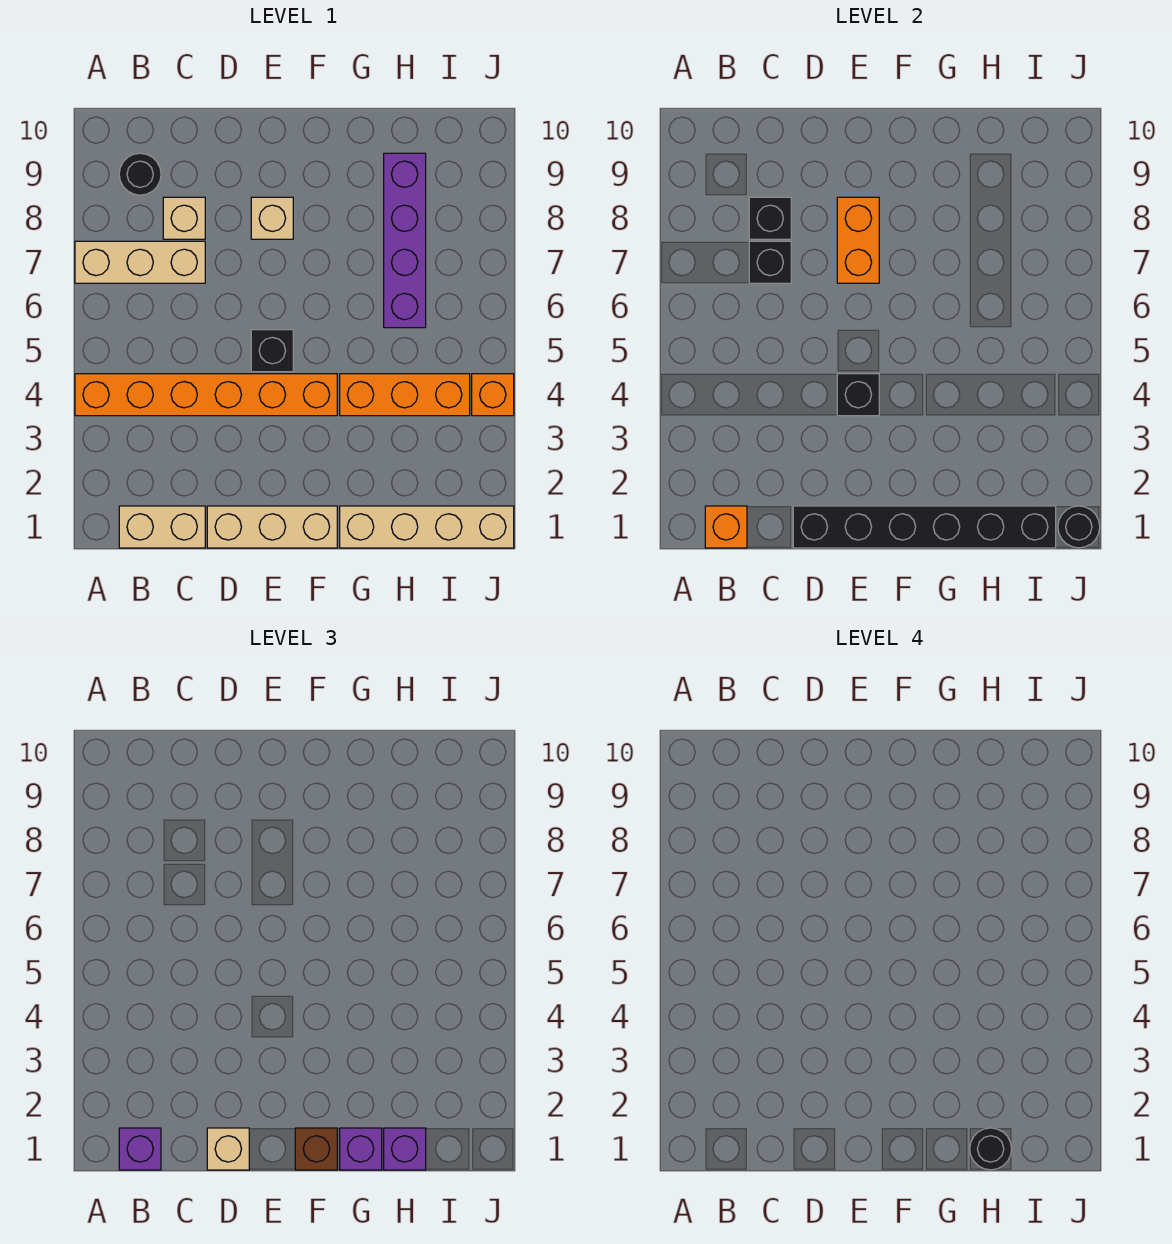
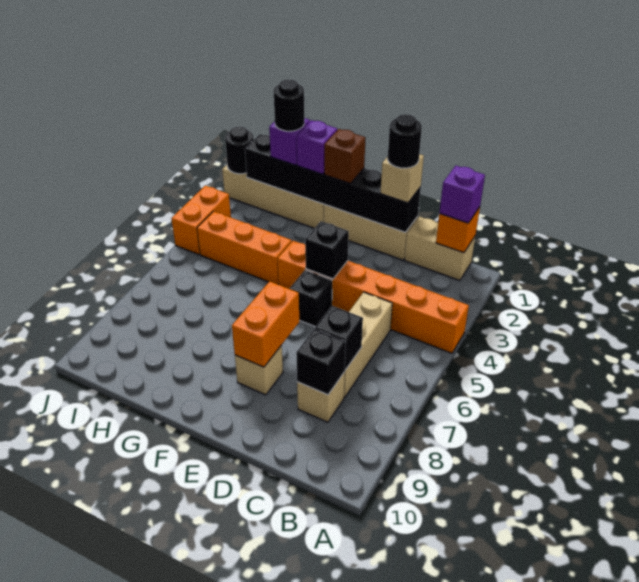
tan 1x3 brick [75,241,205,283] -> tan 1x3 brick turned to [344,292,392,397]
black 1x1 round brick [119,153,161,195] -> black 1x1 round brick moved to [388,114,422,168]
purple 1x4 brick [384,153,426,328] -> none
orange 1x1 brick [472,374,514,416] -> orange 1x2 brick [171,186,231,255]

